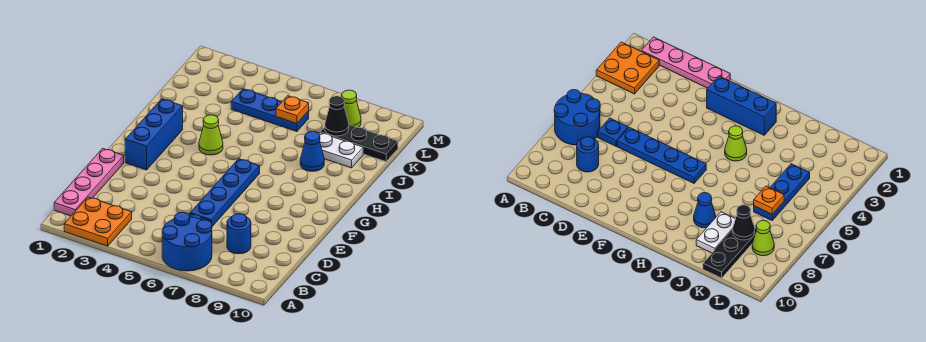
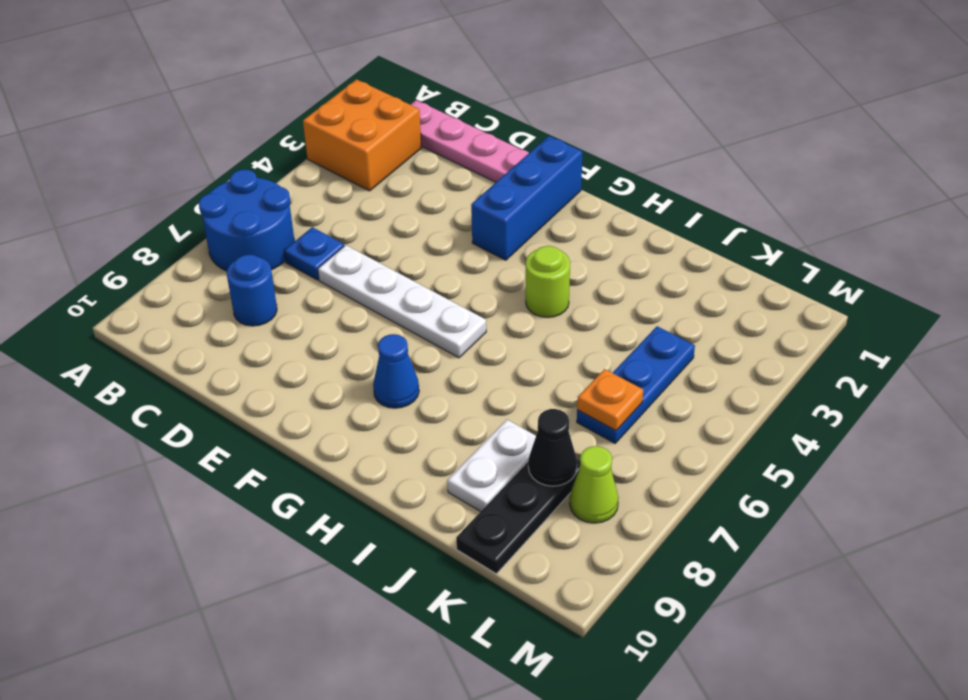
orange 2x2 plate [64,197,132,246] -> orange 2x2 brick [303,79,422,191]
blue 1x4 plate [190,159,260,226] -> white 1x4 plate [318,245,486,358]
blue 1x3 brick [125,99,183,170] -> blue 1x3 brick turned to [471,136,582,260]
lime 1x1 cone [199,115,223,155] -> lime 1x1 round brick [526,246,570,317]
blue 1x1 cone [300,131,324,171] -> blue 1x1 cone moved to [373,334,419,408]

